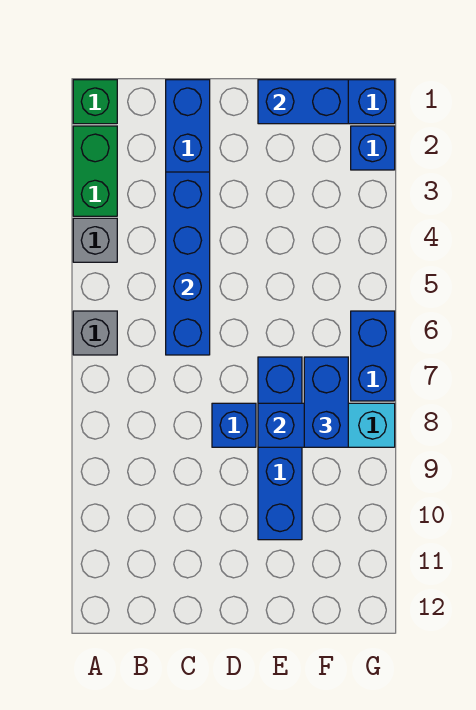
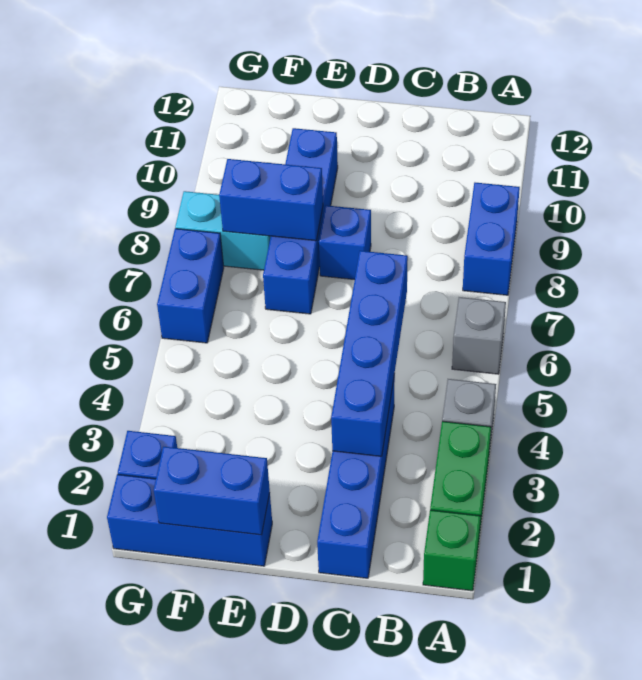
blue 1x2 brick [304,357,348,447] -> blue 1x2 brick moved to [463,183,520,295]

